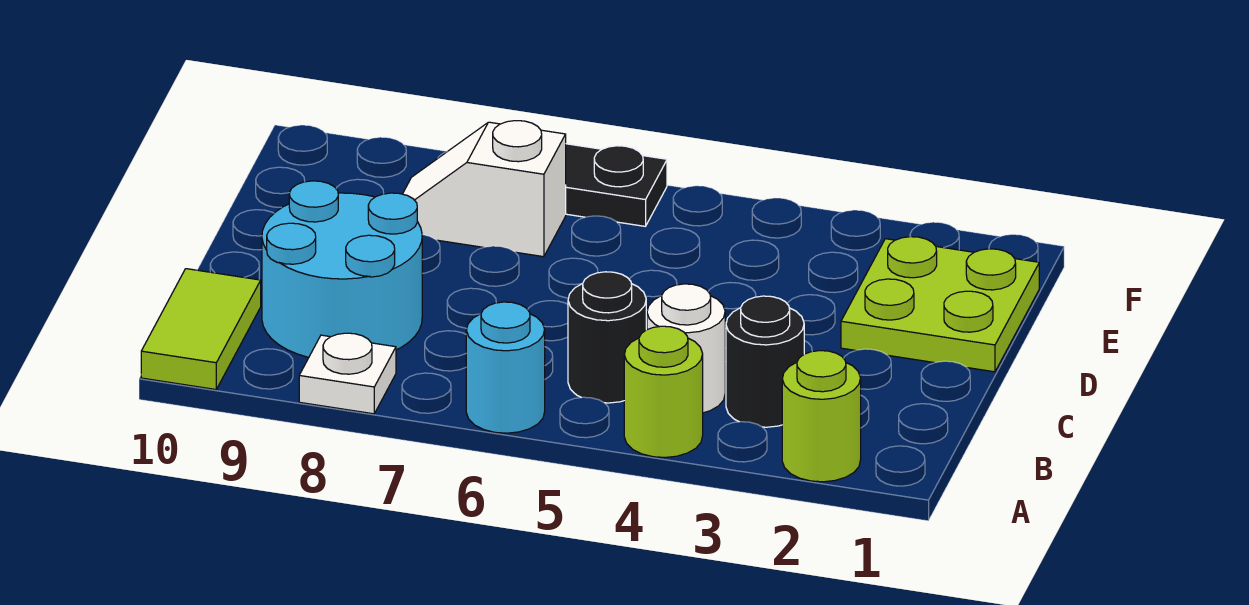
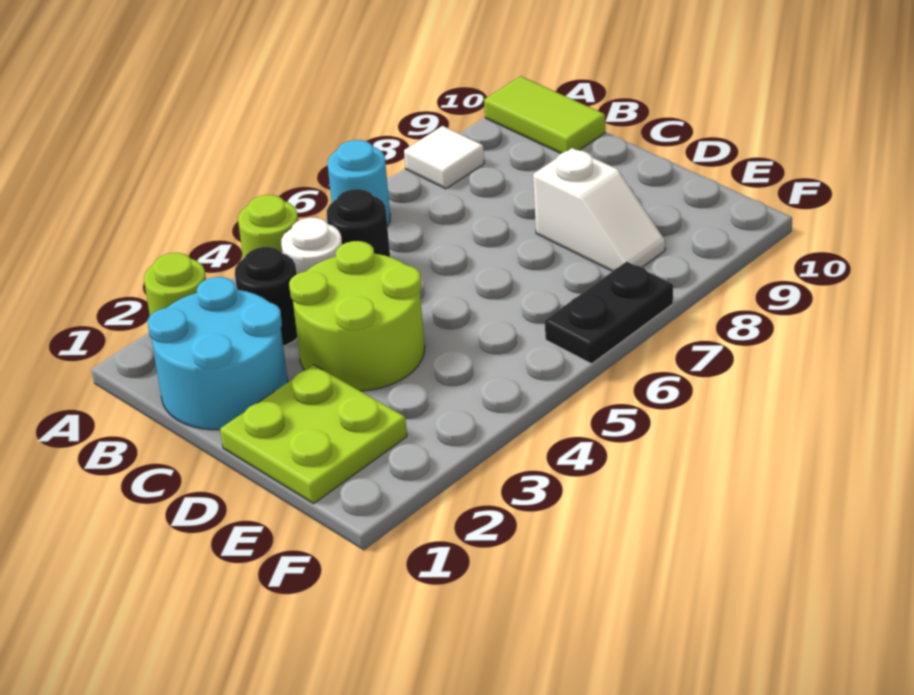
white 1x1 plate [299,333,396,414] -> white 1x1 tile [404,126,484,189]
cyan 2x2 round brick [262,181,422,357] -> cyan 2x2 round brick moved to [148,277,288,430]
none -> lime 2x2 round brick [289,241,425,391]
white 1x2 slope [403,121,566,257] -> white 1x2 slope turned to [533,148,665,271]

